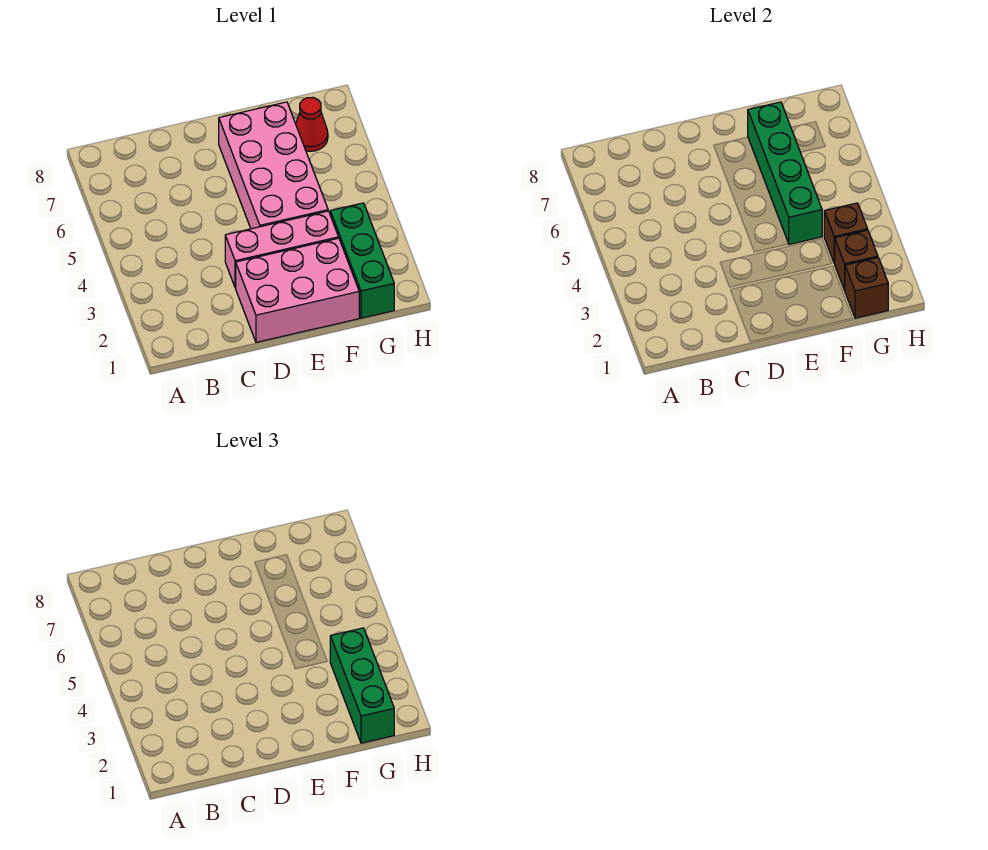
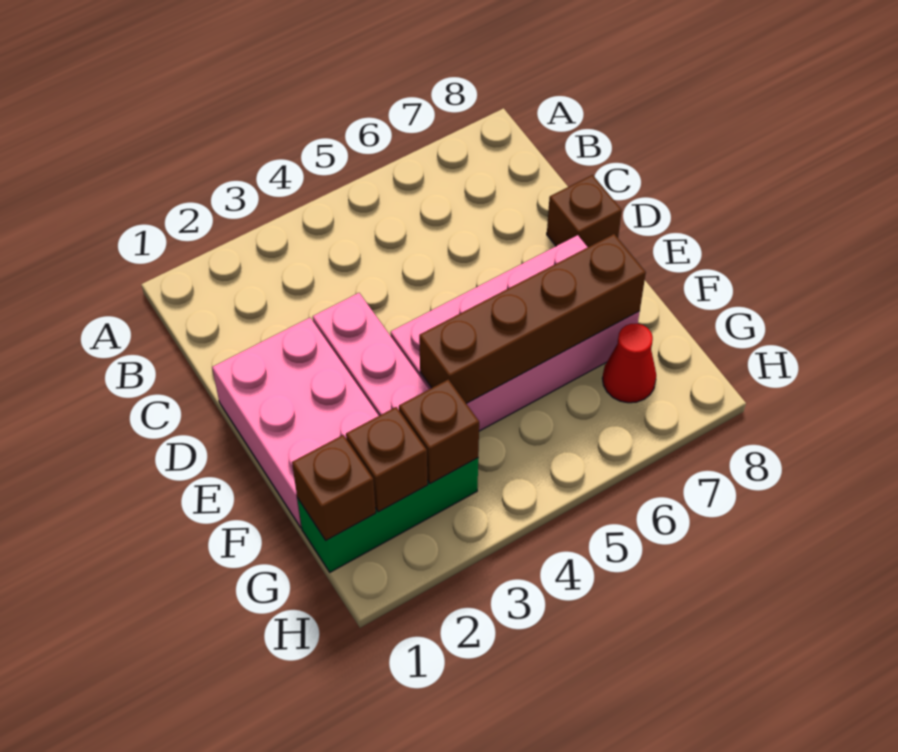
none -> brown 1x1 brick [547,175,622,247]
green 1x4 brick [748,102,822,244] -> brown 1x4 brick [419,234,646,404]
green 1x3 brick [330,628,394,743] -> none

